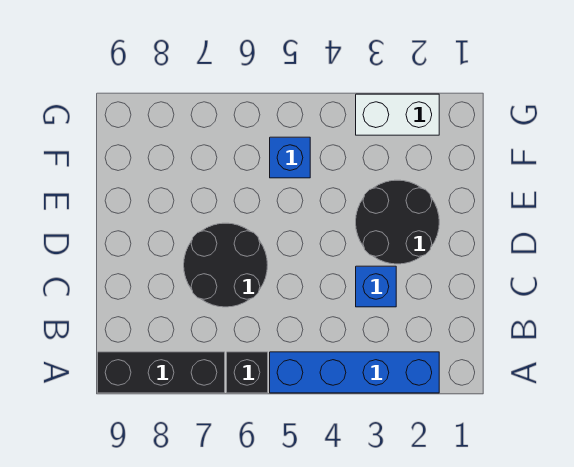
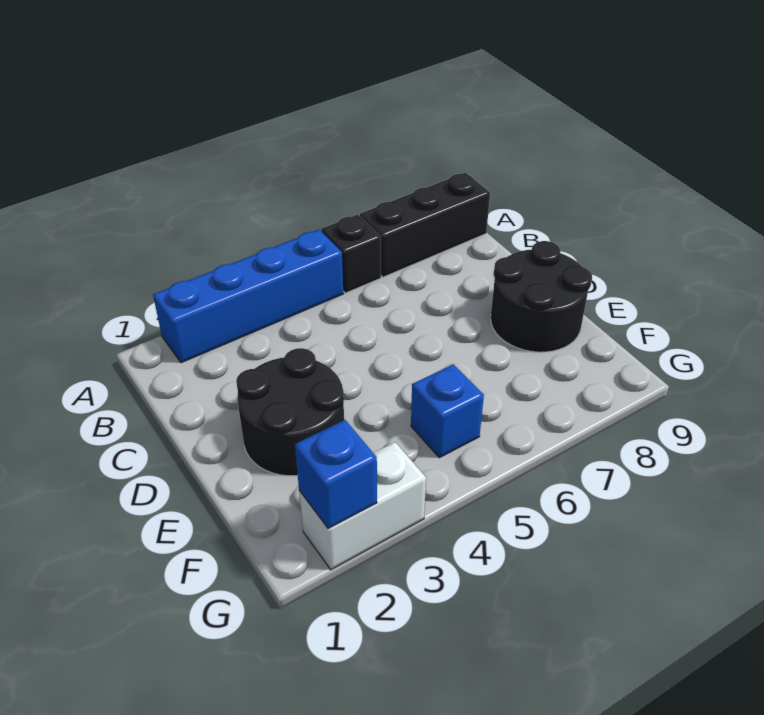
blue 1x1 brick [356,266,396,307] -> blue 1x1 brick moved to [295,420,377,528]
black 2x2 round brick [184,223,267,307] -> black 2x2 round brick moved to [491,241,592,352]

